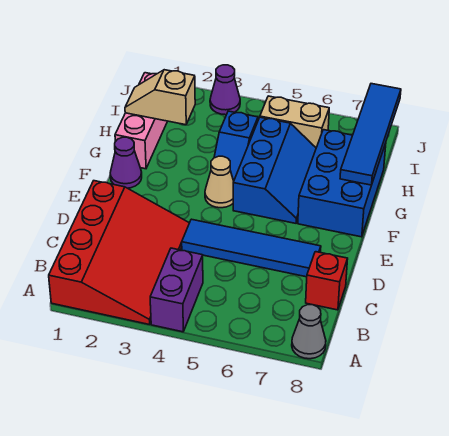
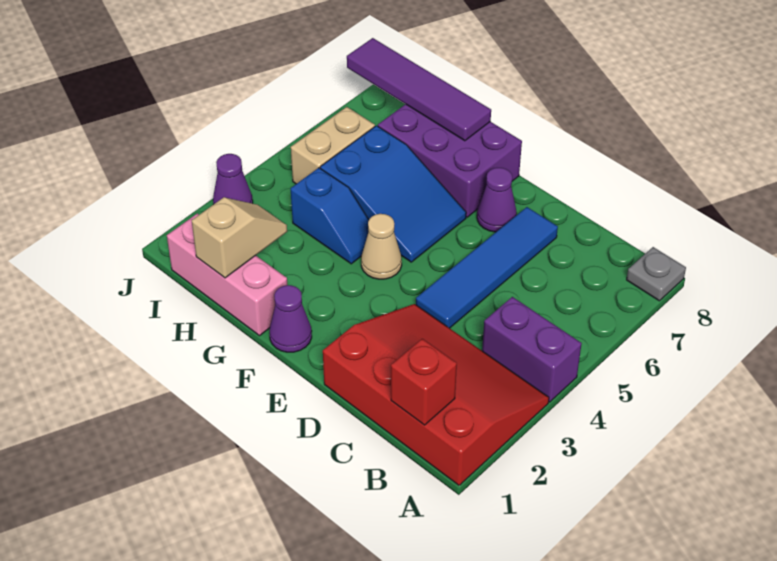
grey 1x1 cone [292,305,326,359] -> grey 1x1 plate [627,247,686,301]
red 1x1 brick [306,252,348,310] -> red 1x1 brick moved to [391,339,457,425]
none -> purple 1x1 cone [477,168,517,232]
blue 2x3 slope [233,117,316,223] -> blue 2x3 slope turned to [320,126,466,262]
blue 2x3 brick [298,130,386,237] -> purple 2x3 brick [378,104,522,217]
blue 1x4 tile [340,84,401,185] -> purple 1x4 tile [347,38,491,141]
tan 1x2 slope [125,70,195,125] -> tan 1x2 slope turned to [192,197,287,278]

